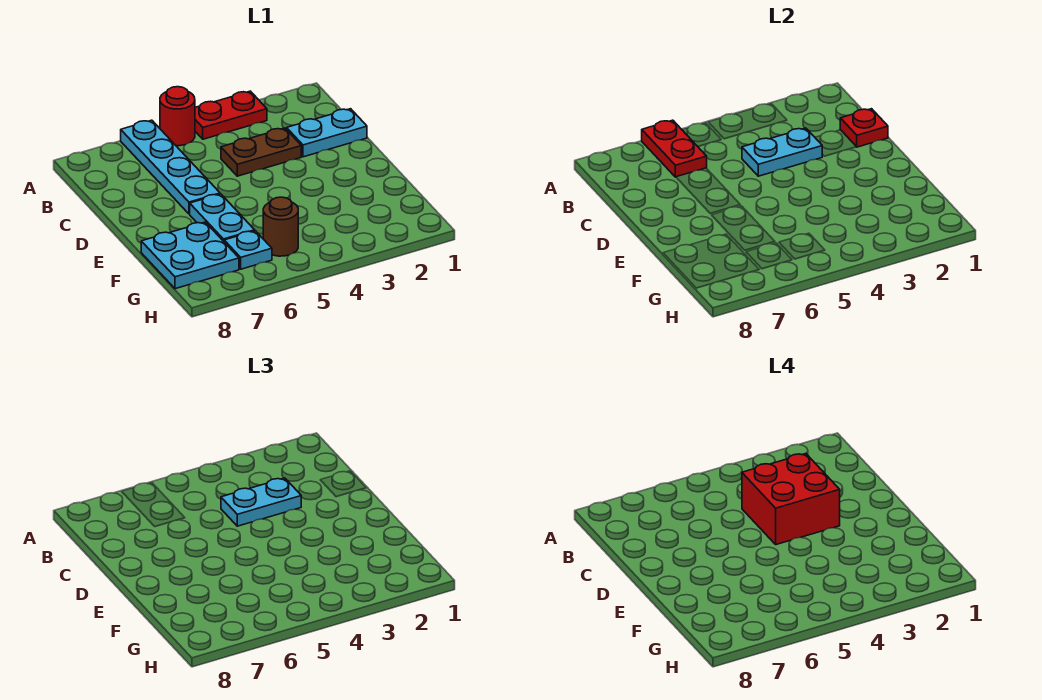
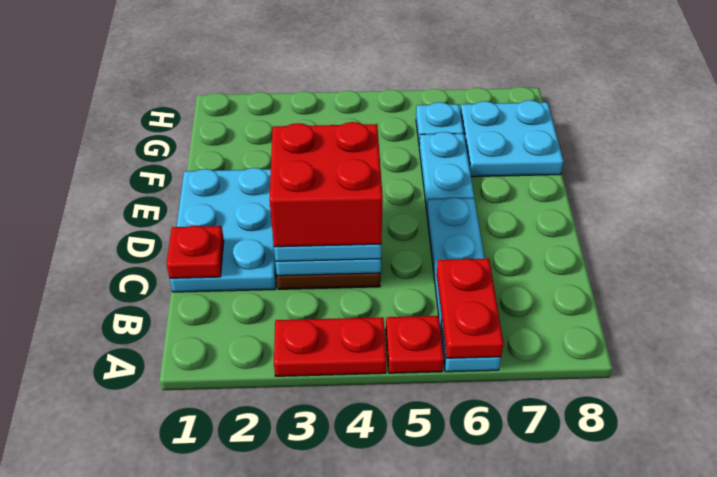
red 1x1 round brick [160,87,195,146] -> red 1x1 plate [386,316,444,373]
cyan 1x2 plate [287,109,367,157] -> cyan 2x3 plate [170,168,276,292]
brown 1x1 round brick [263,197,298,256] -> none

